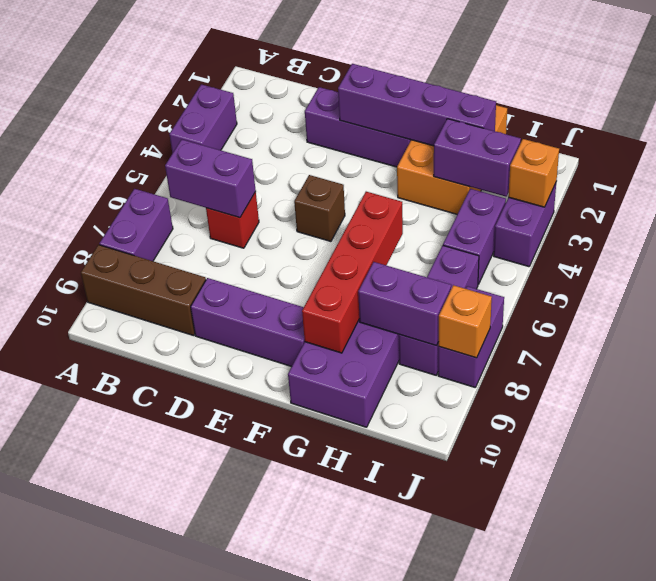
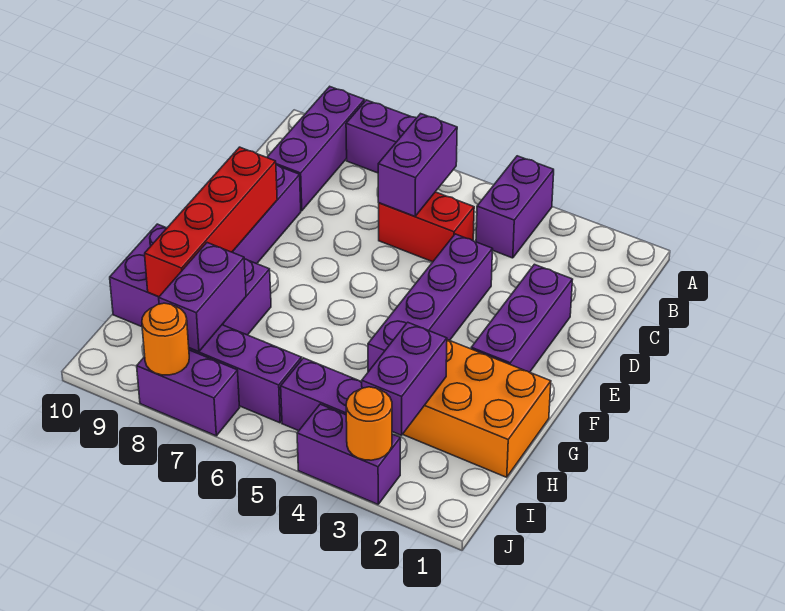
purple 1x2 brick [169,84,237,153] -> purple 1x2 brick turned to [476,156,554,258]
brown 1x3 brick [81,245,206,336] -> purple 1x3 brick [267,87,365,211]
red 1x1 brick [206,192,259,248] -> red 1x2 brick [379,192,474,262]
purple 1x4 brick [338,64,496,146] -> purple 1x4 brick moved to [368,234,493,372]
brown 1x1 brick [294,175,345,241] -> none
red 1x4 brick [302,192,403,353] -> red 1x4 brick turned to [145,147,277,297]
orange 1x1 brick [508,139,559,207] -> orange 1x1 round brick [346,387,392,460]
orange 1x1 brick [439,285,492,358] -> orange 1x1 round brick [142,303,189,375]

